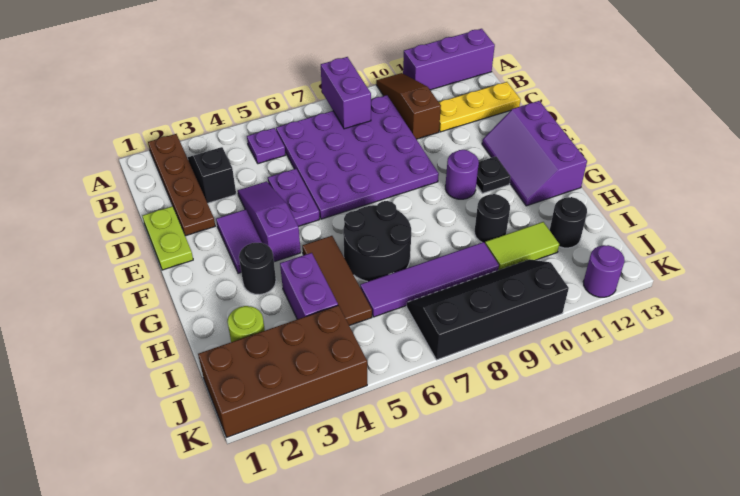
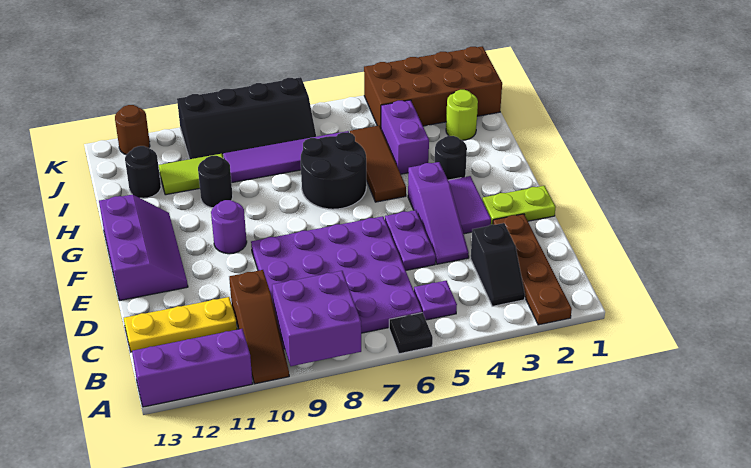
purple 1x2 brick [321,57,371,129] -> purple 2x2 brick [272,271,361,366]
lime 1x2 plate [142,206,193,270] -> lime 1x2 plate turned to [482,186,556,225]
black 1x1 plate [476,156,511,193] -> black 1x1 plate moved to [389,313,433,354]
purple 1x1 round brick [583,245,625,297] -> brown 1x1 round brick [115,105,150,155]

